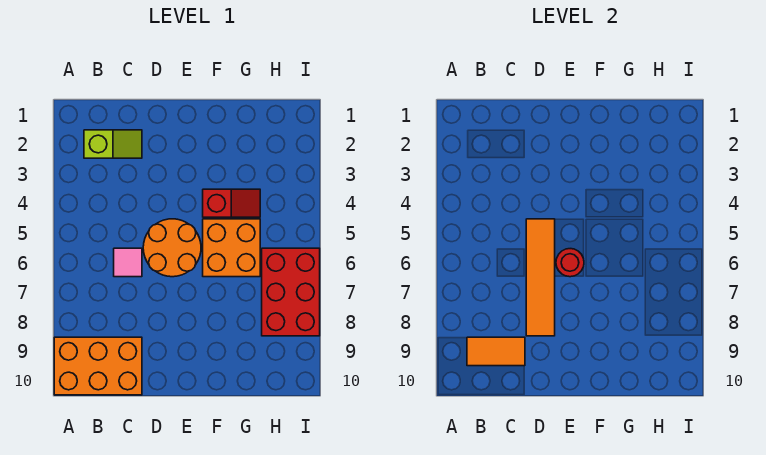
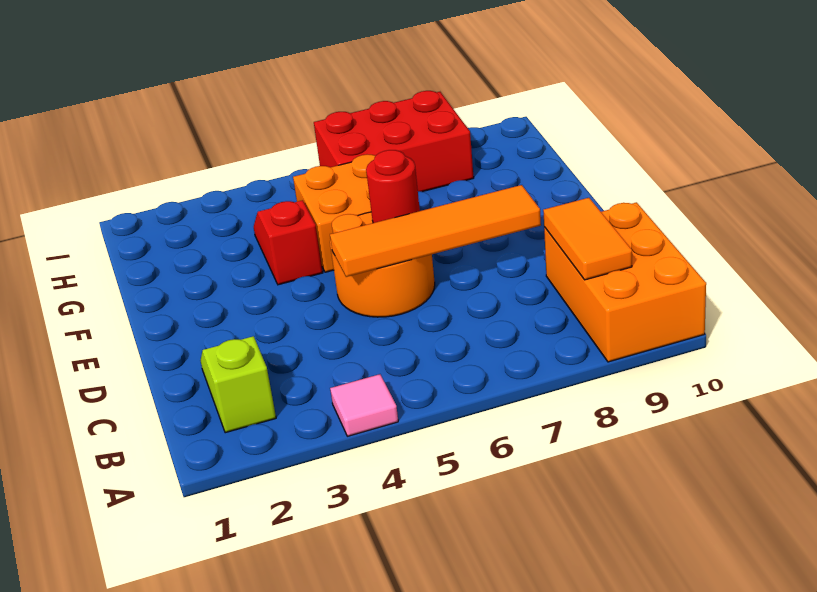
pink 1x1 tile [114,248,142,277] -> pink 1x1 tile moved to [330,374,398,436]

